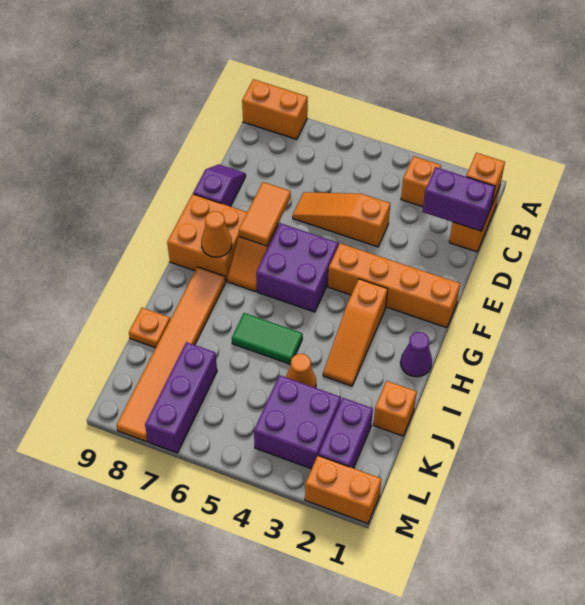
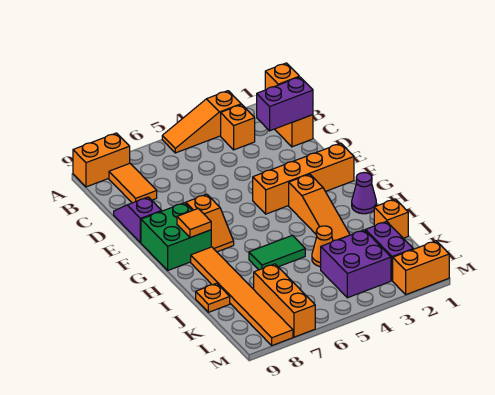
orange 1x3 slope [293,192,390,247] -> orange 1x3 slope moved to [162,91,241,153]
orange 1x2 tile [239,182,291,246] -> orange 1x2 tile moved to [109,164,157,203]
purple 2x2 brick [256,223,338,312] -> none
orange 2x2 brick [167,194,247,281] -> green 2x2 brick [141,203,211,270]
orange 1x1 cone [201,211,232,257] -> orange 1x1 tile [177,209,211,238]
purple 1x3 brick [145,342,217,453] -> orange 1x3 brick [254,264,315,337]

